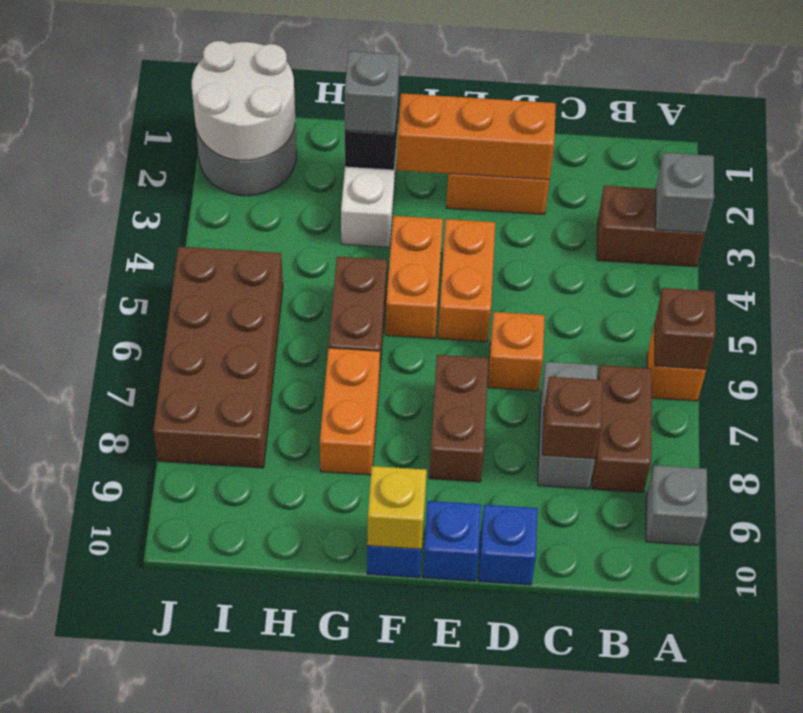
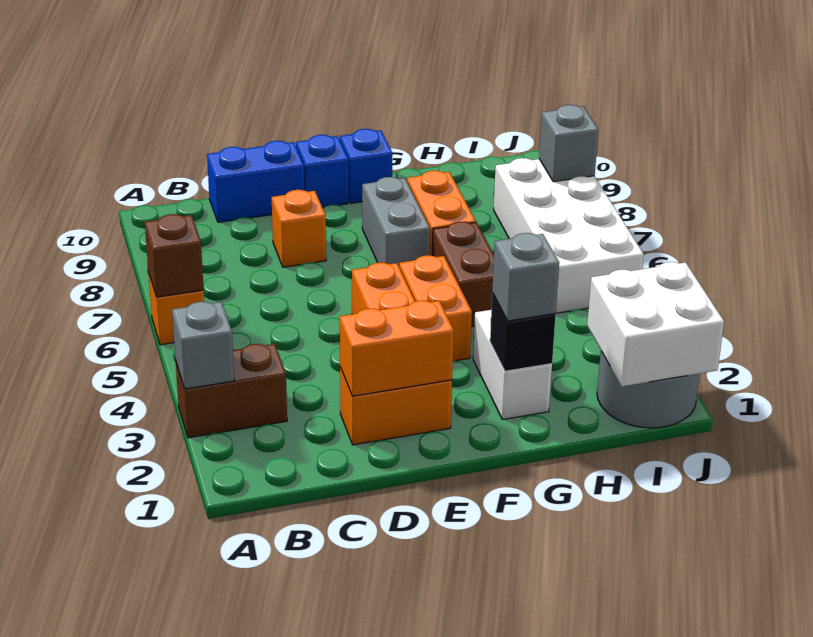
grey 1x1 brick [646,465,707,545] -> grey 1x1 brick moved to [539,105,598,182]
brown 1x2 brick [592,365,652,493] -> none
grey 1x2 brick [538,362,597,489] -> grey 1x2 brick moved to [362,177,430,266]
brown 1x1 brick [542,377,603,459] -> none
orange 1x3 brick [397,93,556,180] -> orange 1x2 brick [340,301,454,396]
orange 1x1 brick [488,312,545,391] -> orange 1x1 brick moved to [272,190,326,267]
blue 1x1 brick [478,505,538,585] -> blue 1x2 brick [207,141,304,222]
brown 1x2 brick [429,355,489,482] -> none
yellow 1x1 brick [367,466,427,549] -> none
white 2x2 round brick [192,41,295,160] -> white 2x2 brick [587,262,724,387]
brown 2x4 brick [153,247,283,468] -> white 2x4 brick [494,158,644,313]

